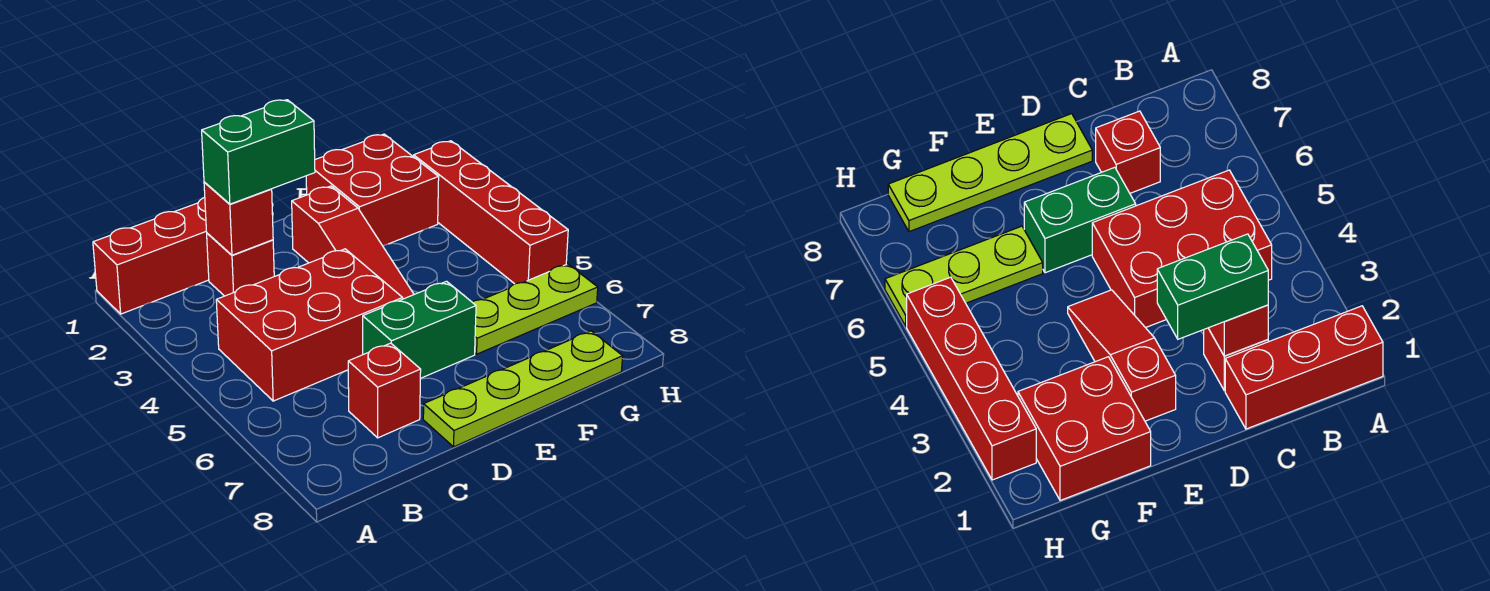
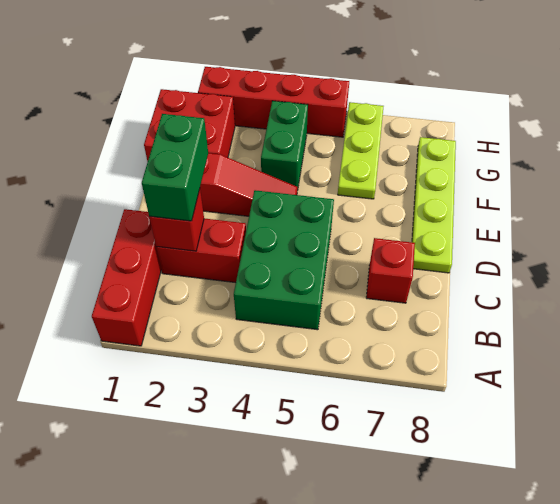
red 2x3 brick [216,249,403,401] -> green 2x3 brick [234,190,334,330]
red 1x1 brick [207,233,274,296] -> red 1x2 brick [156,218,246,283]
green 1x2 brick [363,281,476,378] -> green 1x2 brick moved to [261,101,308,187]

